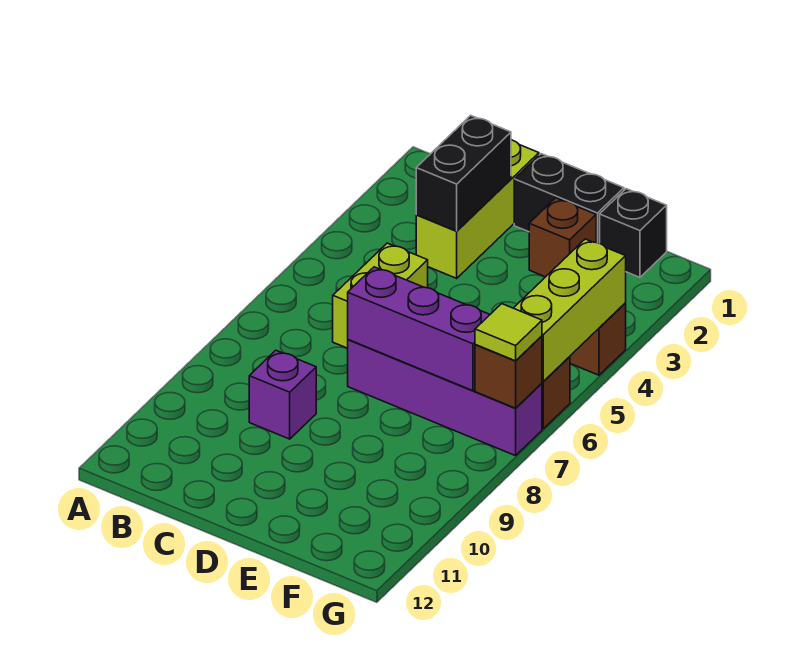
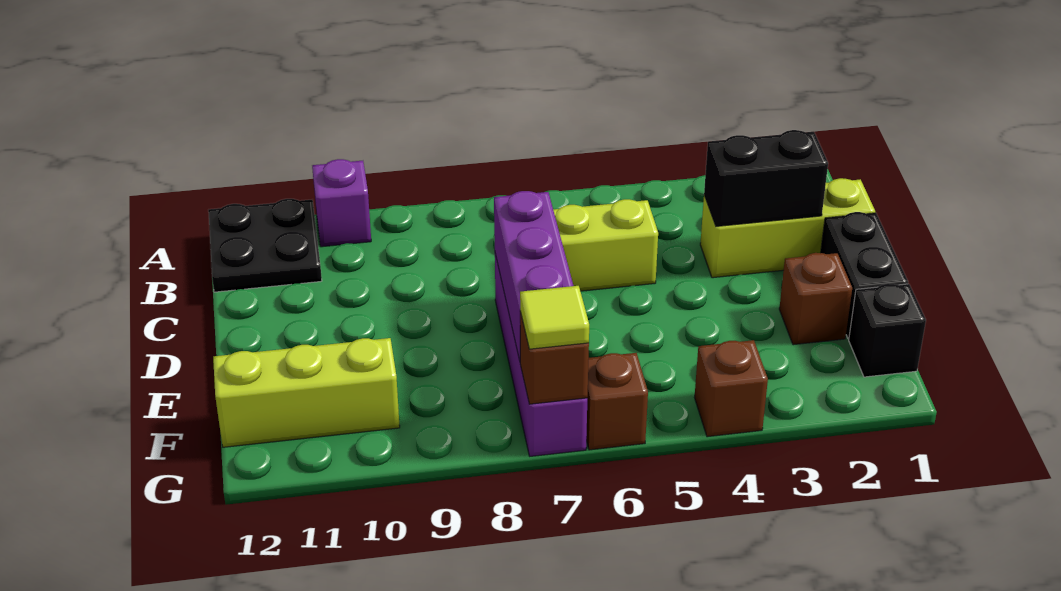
none -> black 2x2 plate [208,199,322,292]
purple 1x1 brick [249,350,316,439] -> purple 1x1 brick moved to [312,159,371,247]
lime 1x3 brick [514,239,626,382] -> lime 1x3 brick moved to [213,338,400,447]

